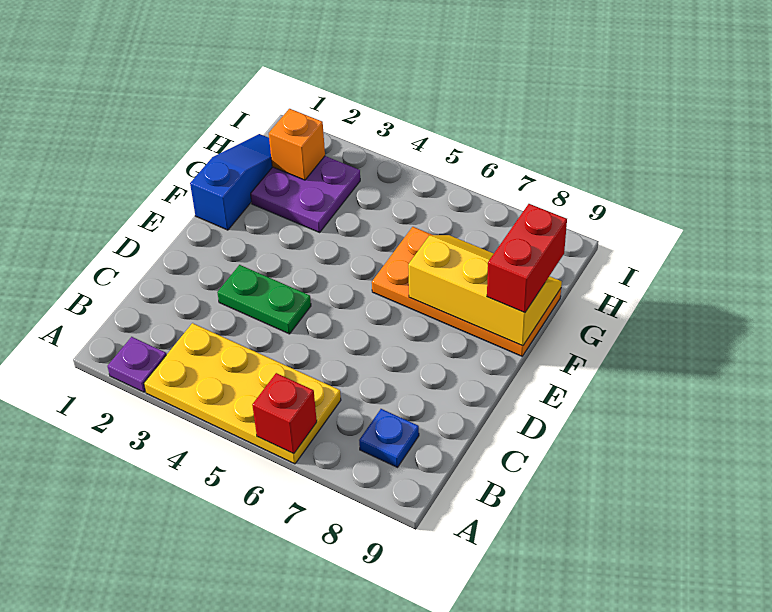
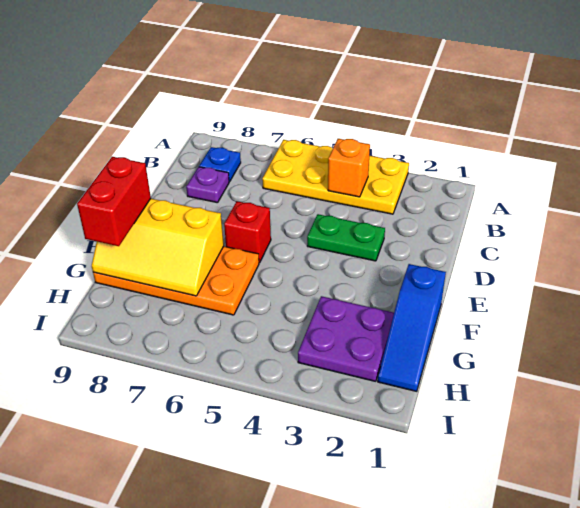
purple 1x1 plate [107,337,166,392] -> purple 1x1 plate moved to [186,167,229,203]
red 1x1 brick [252,373,317,454] -> red 1x1 brick moved to [224,201,271,263]
orange 1x1 brick [269,109,325,180] -> orange 1x1 brick moved to [328,139,370,197]

